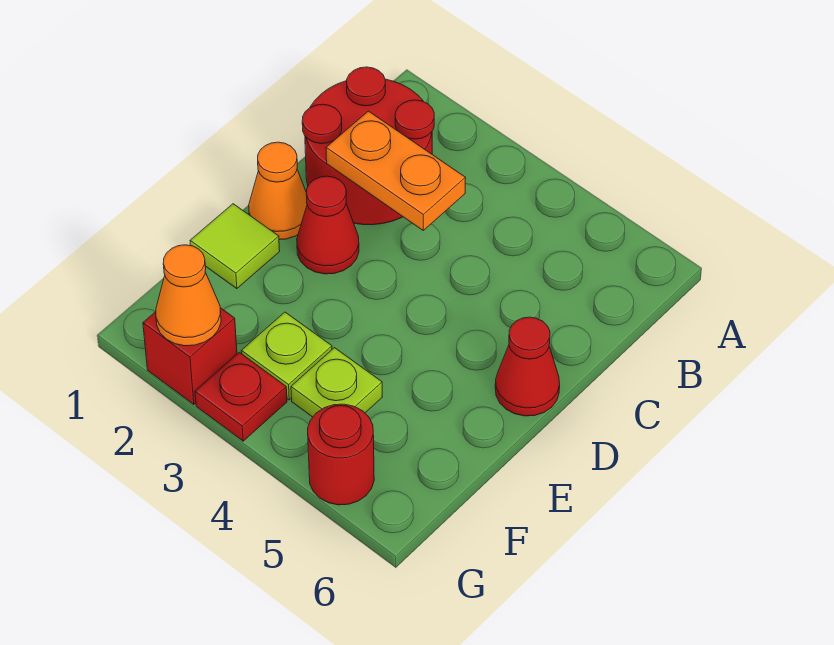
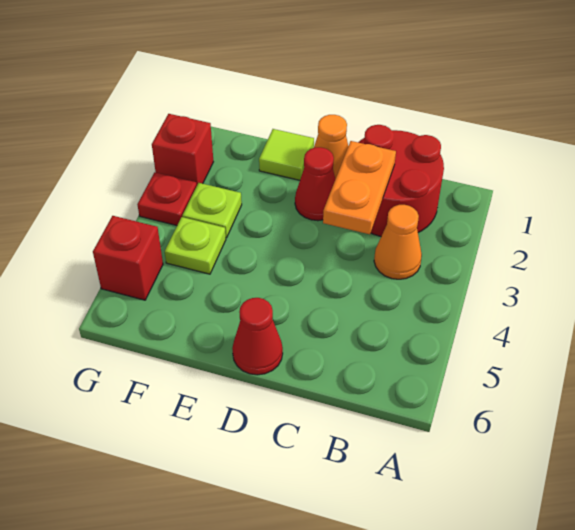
orange 1x1 cone [156,245,221,346] -> orange 1x1 cone moved to [374,205,422,279]
red 1x1 round brick [308,404,374,505] -> red 1x1 brick [93,216,163,300]

